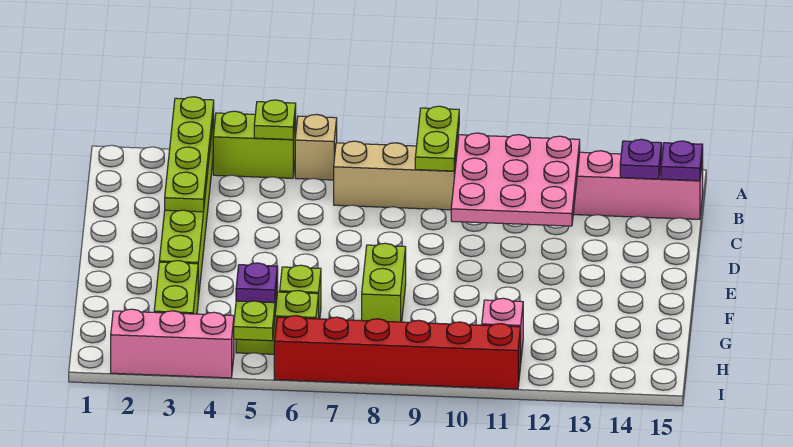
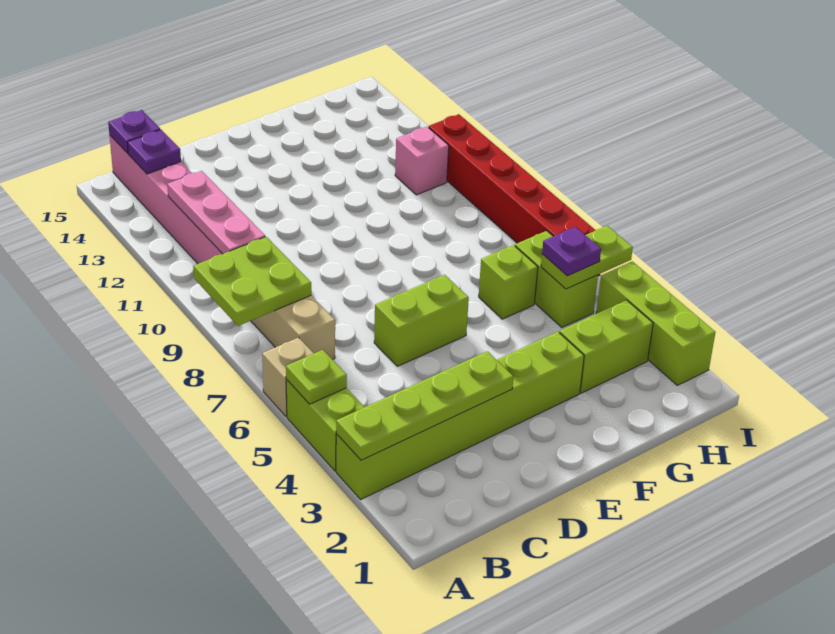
lime 1x2 plate [415,106,459,171] -> lime 2x2 plate [193,237,311,326]
pink 3x3 plate [451,133,580,226] -> pink 1x3 plate [167,171,265,254]
lime 1x2 brick [362,243,406,322] -> lime 1x2 brick moved to [374,275,469,366]
pink 1x3 brick [111,309,234,378] -> lime 1x3 brick [596,261,715,385]

